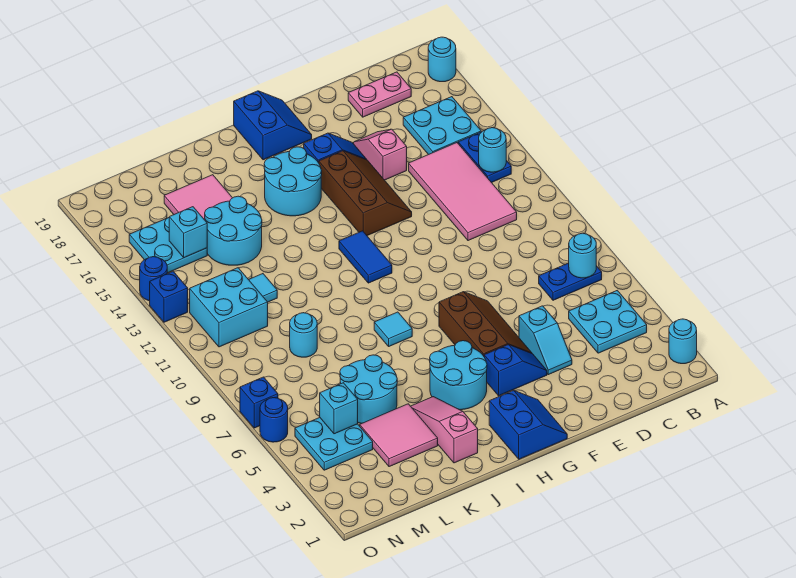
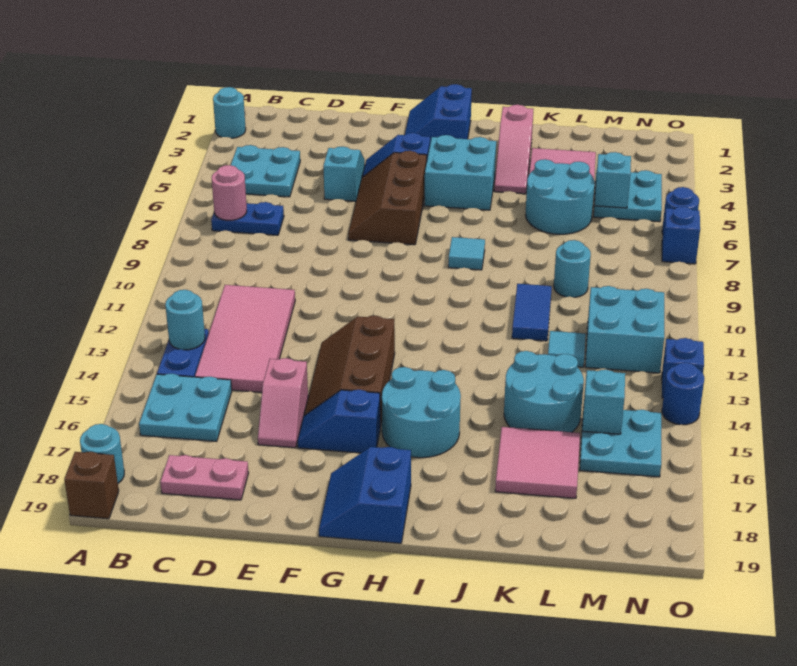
none -> brown 1x1 brick [64,452,119,519]
cyan 1x1 round brick [569,233,596,278] -> pink 1x1 round brick [212,165,247,220]
cyan 2x2 round brick [430,341,487,410] -> cyan 2x2 brick [424,135,496,210]
blue 1x2 tile [339,231,392,283] -> blue 1x2 tile moved to [512,284,552,341]

